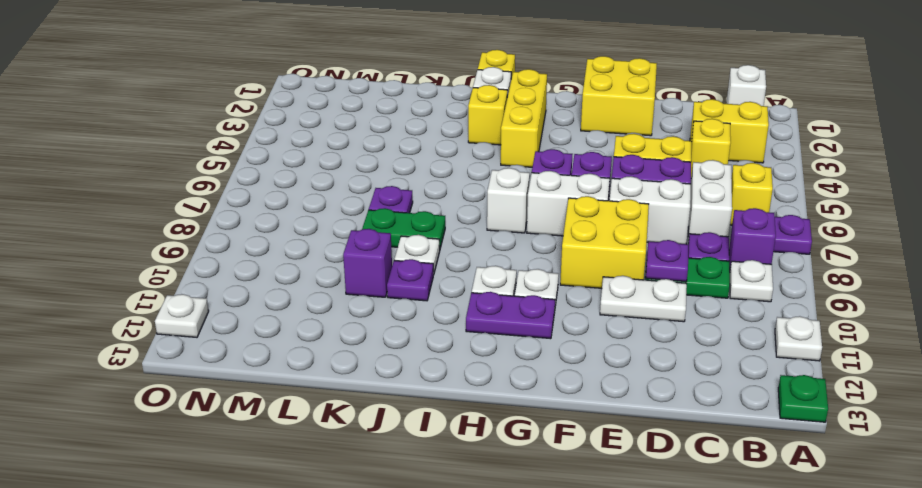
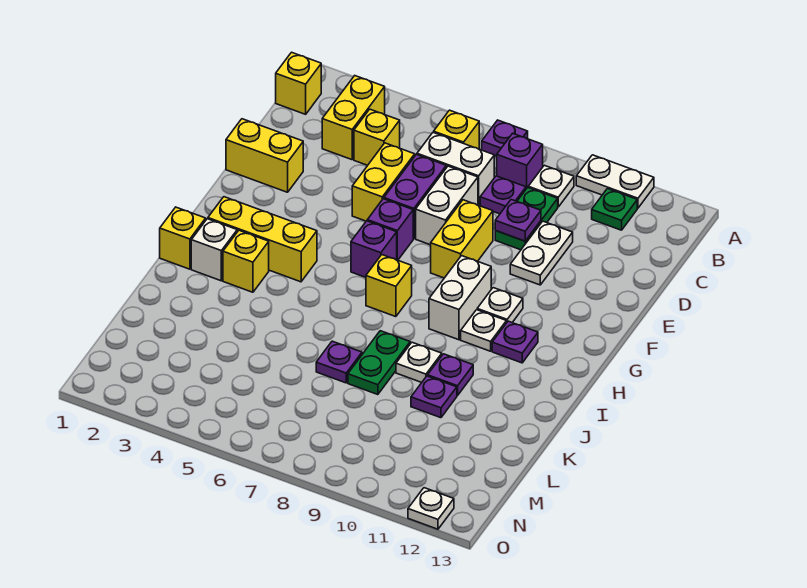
white 1x1 plate [775,316,822,361] -> white 1x2 plate [576,155,654,208]
green 1x1 plate [778,375,828,422] -> green 1x1 plate moved to [592,189,637,230]
white 1x1 brick [726,65,766,106] -> yellow 1x1 brick [276,52,321,114]
yellow 2x2 brick [581,56,657,136] -> yellow 1x2 brick [226,119,303,192]
yellow 2x2 brick [560,196,649,288] -> yellow 1x2 brick [431,200,493,278]
white 1x2 brick [527,171,610,236] -> white 1x2 brick moved to [429,256,491,340]
purple 1x2 plate [466,292,555,339] -> purple 1x1 plate [492,321,538,363]
white 1x1 brick [487,168,530,233] -> yellow 1x1 brick [366,255,412,317]
purple 1x1 brick [343,229,392,297] -> purple 1x1 plate [411,376,457,418]

